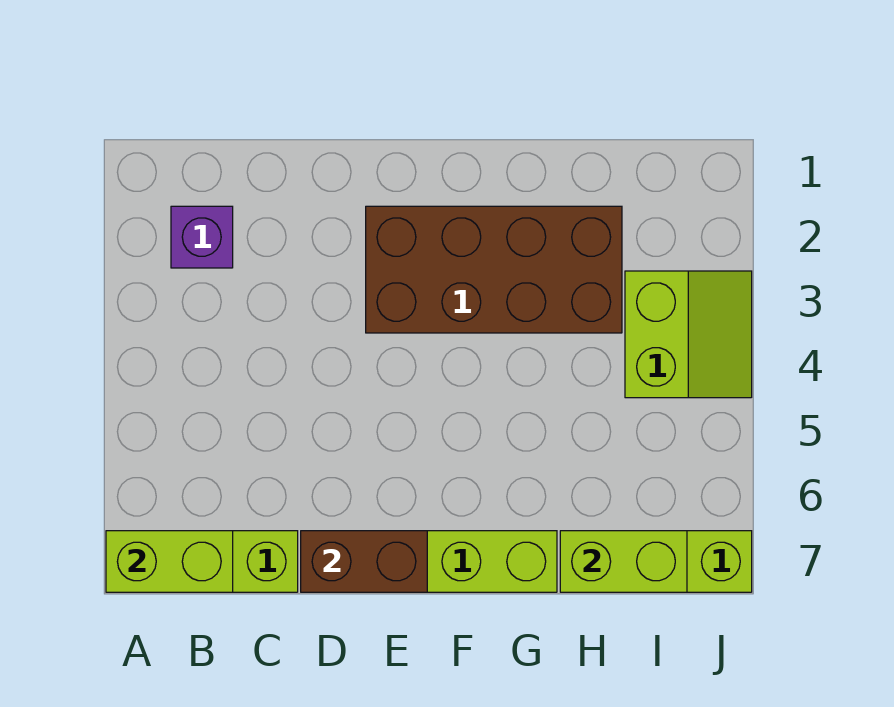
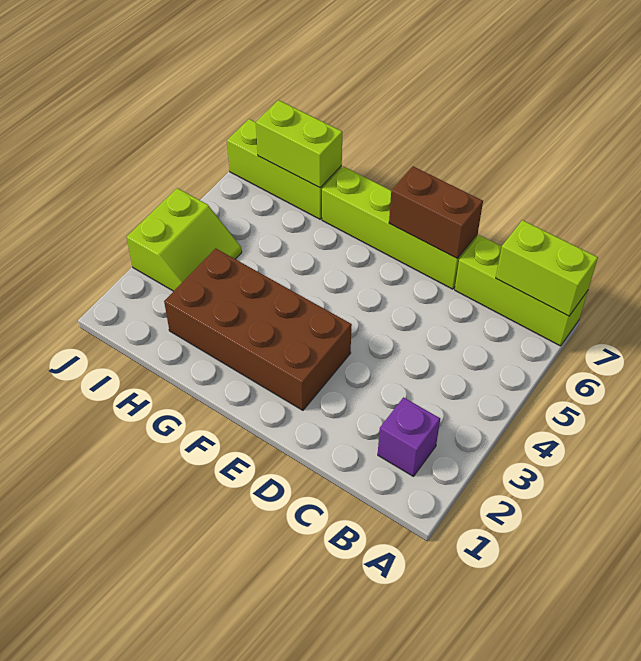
lime 2x2 slope [625,271,752,398] -> lime 2x2 slope turned to [127,188,242,291]

